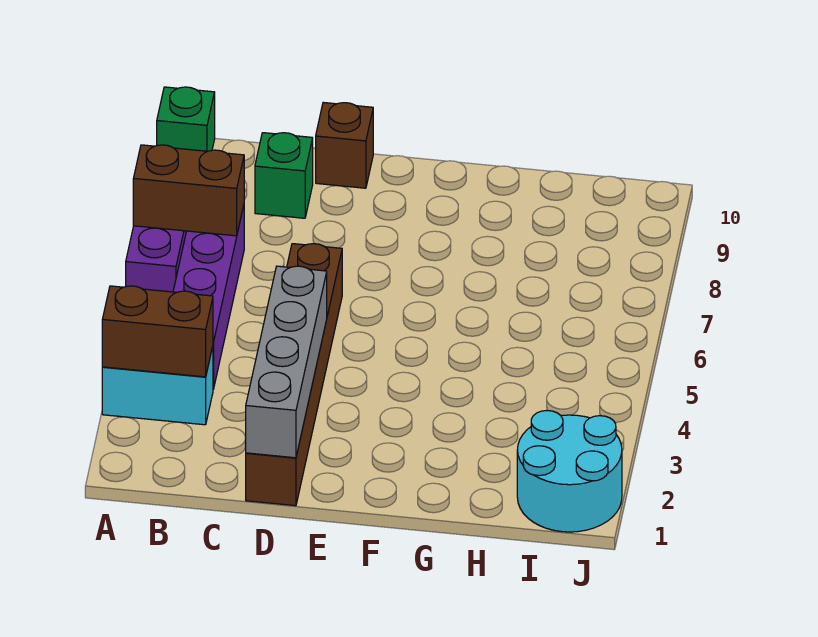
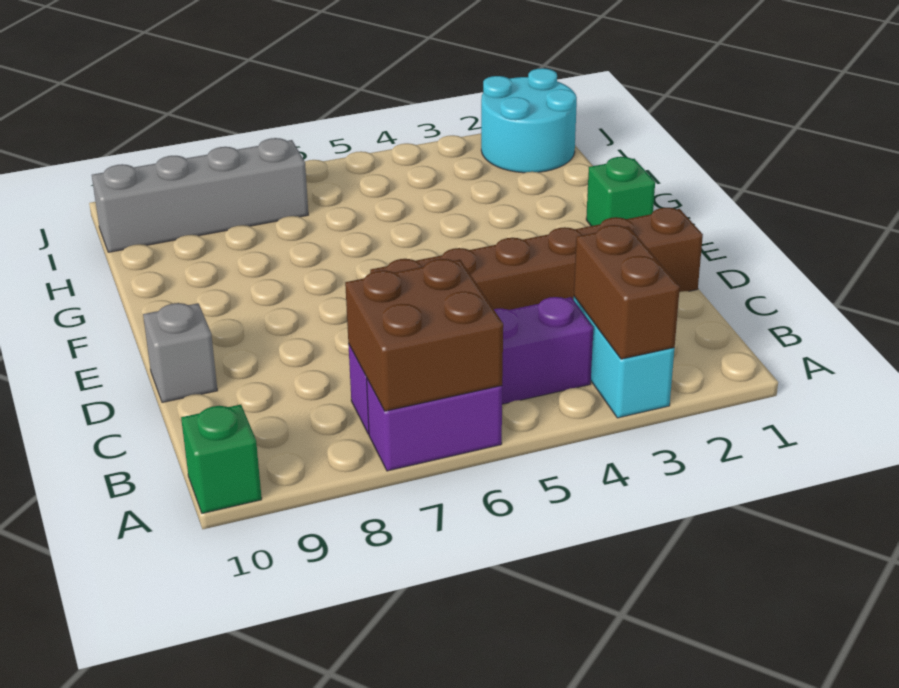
brown 1x2 brick [133,145,244,236] -> brown 2x2 brick [345,259,503,411]
green 1x1 brick [255,133,313,218] -> green 1x1 brick moved to [586,157,655,226]
grey 1x4 brick [246,266,327,458] -> grey 1x4 brick moved to [92,138,308,252]
brown 1x1 brick [316,102,373,188] -> grey 1x1 brick [143,303,217,402]

